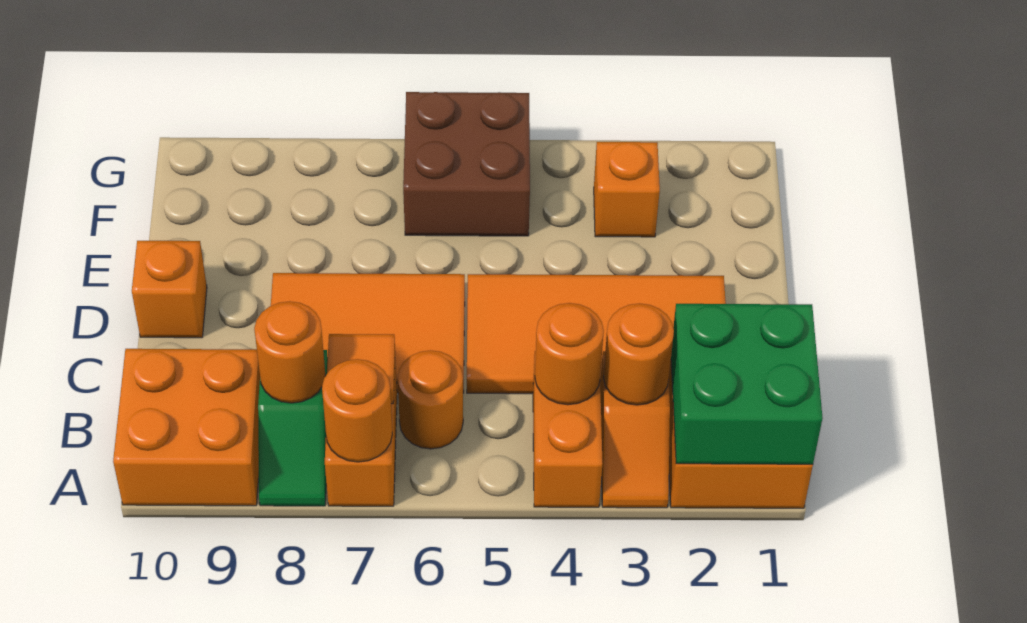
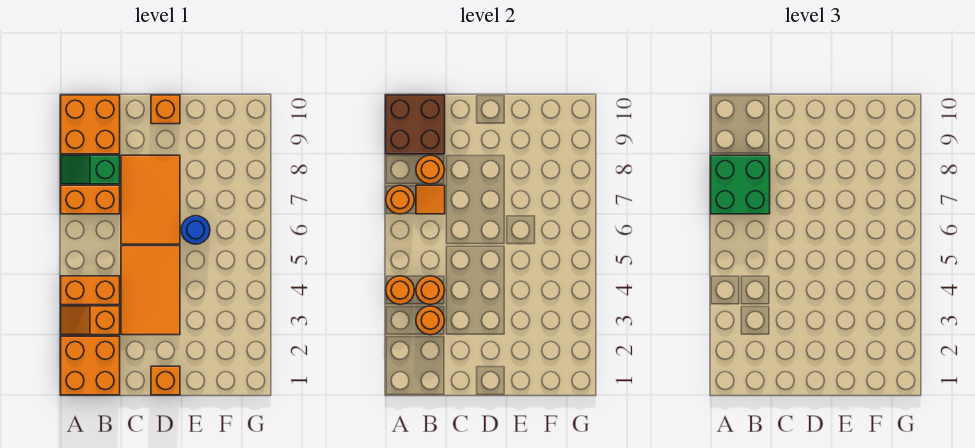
green 2x2 brick [671,304,822,464] -> green 2x2 brick moved to [711,155,770,214]
orange 1x1 round brick [398,350,463,449] -> orange 1x1 round brick moved to [386,276,414,305]
orange 2x4 tile [467,274,726,394] -> orange 2x3 tile [121,246,180,335]
none -> blue 1x1 round brick [181,216,210,244]
orange 1x1 brick [594,142,660,237] -> orange 1x1 brick moved to [151,366,180,395]
brown 2x2 brick [403,92,530,236] -> brown 2x2 brick moved to [386,95,445,154]

